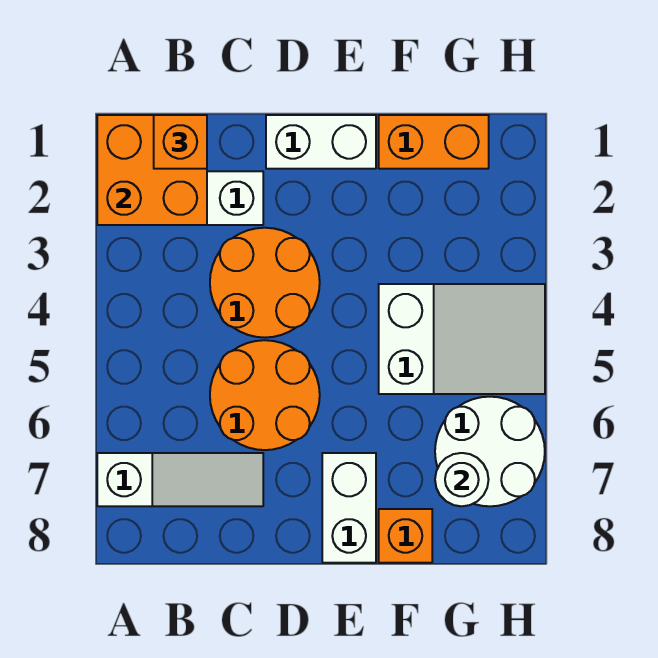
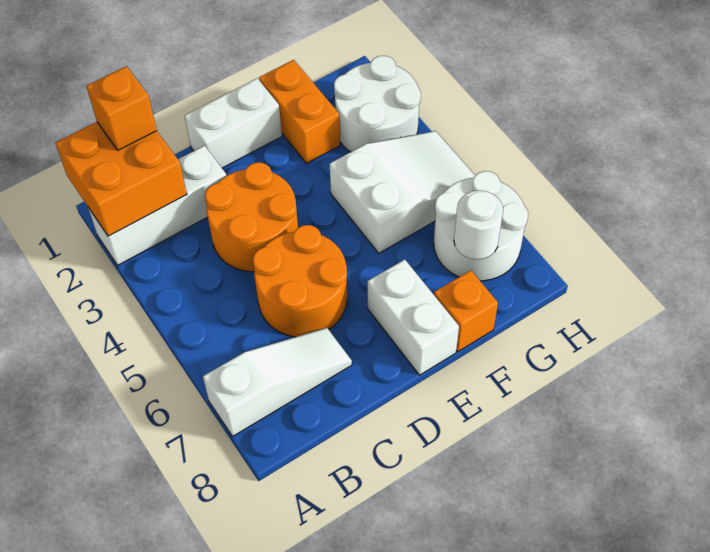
orange 1x2 brick [379,115,489,169] -> orange 1x2 brick turned to [259,60,340,164]
none -> white 2x2 round brick [334,56,421,152]

